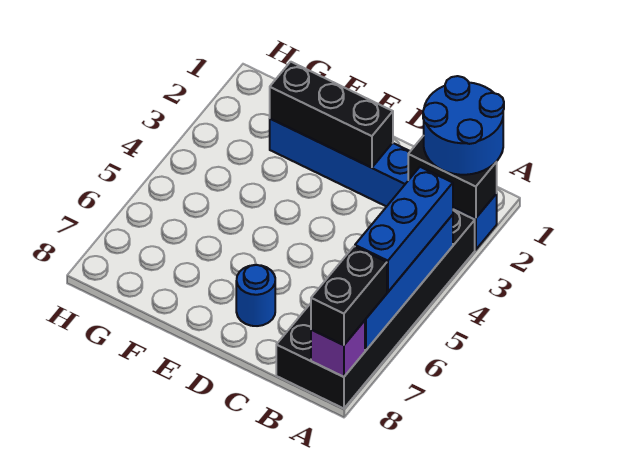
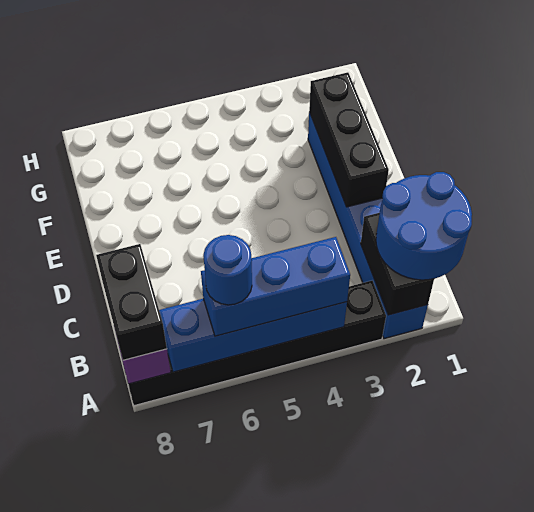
black 2x6 brick [276,209,475,409] -> black 1x6 brick [121,281,386,406]
black 1x2 brick [311,246,387,345] -> black 1x2 brick turned to [96,244,167,360]
blue 1x1 round brick [236,265,275,326] -> blue 1x1 round brick moved to [203,235,252,305]

